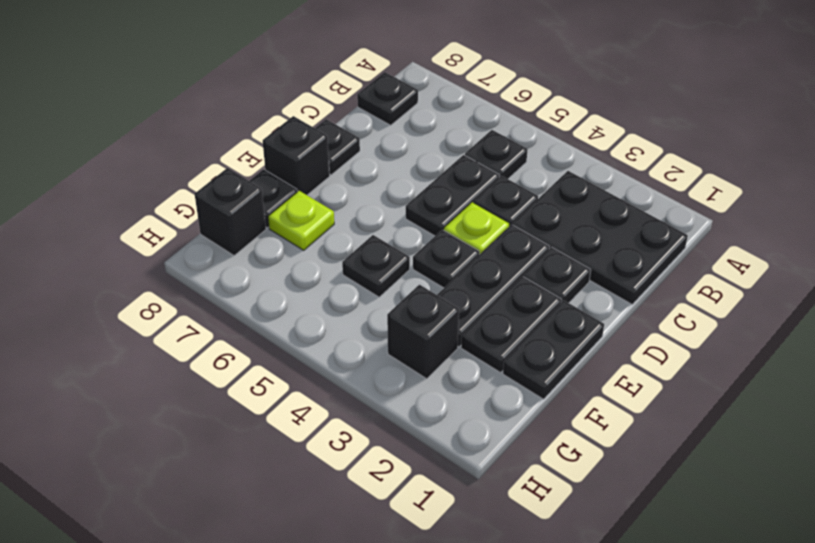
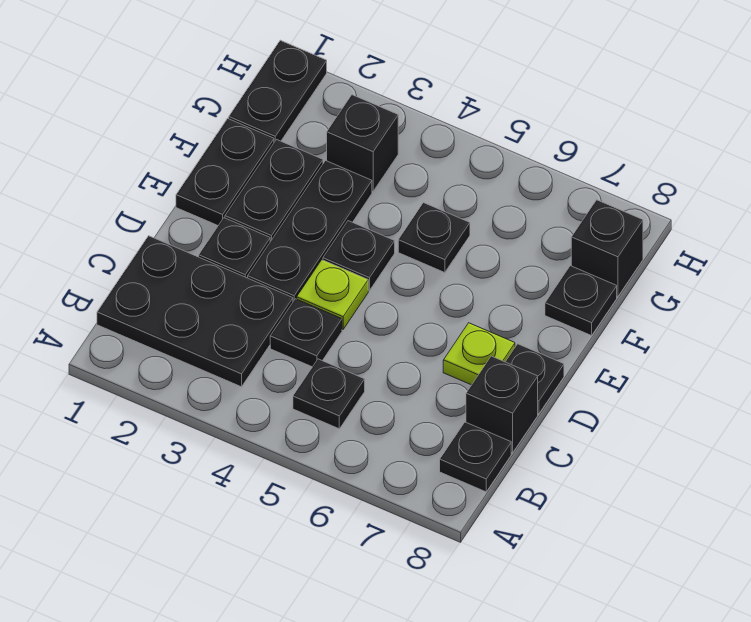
black 1x2 plate [406,155,499,236] -> black 1x2 plate moved to [229,40,327,142]
black 1x1 brick [263,116,330,195] -> black 1x1 brick moved to [466,356,538,453]
lime 1x1 plate [268,191,334,250] -> lime 1x1 plate moved to [443,323,515,385]

